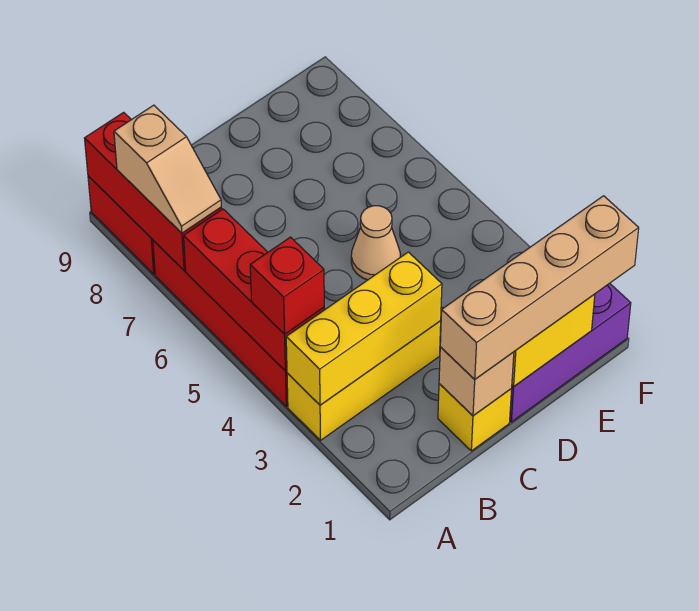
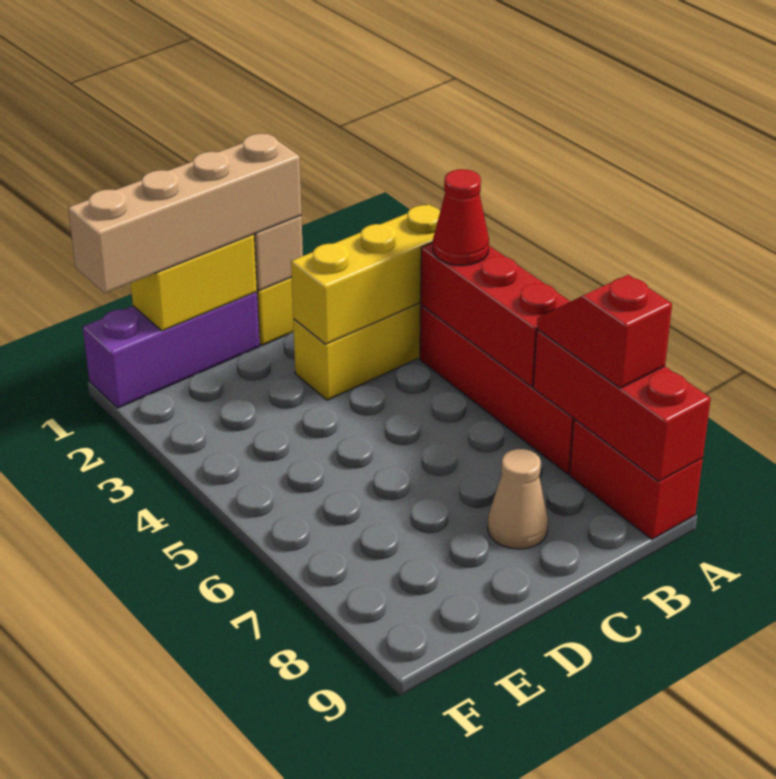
red 1x1 brick [250,237,324,334] -> red 1x1 cone [433,169,489,265]
tan 1x2 slope [114,105,221,233] -> red 1x2 slope [537,275,672,388]
tan 1x1 cone [351,206,400,280] -> tan 1x1 cone moved to [488,449,548,549]

